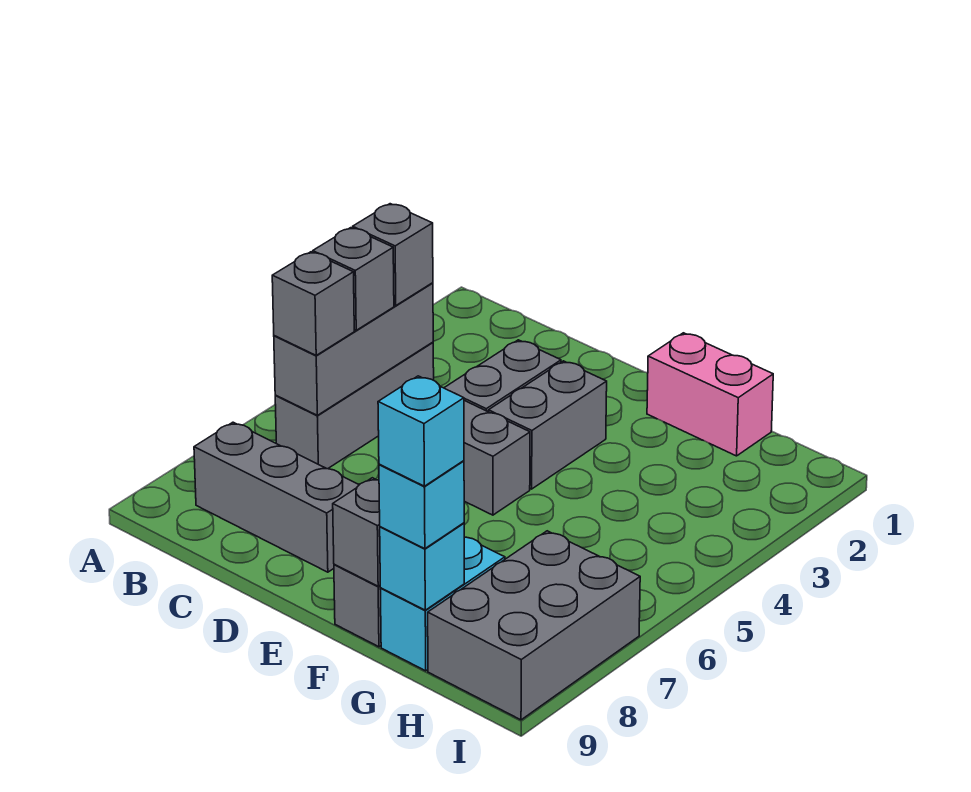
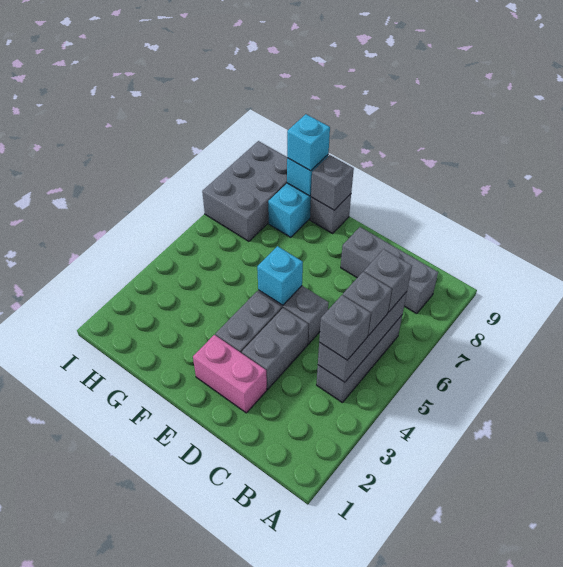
pink 1x2 brick [647,333,773,456] -> pink 1x2 brick moved to [193,335,267,413]
cyan 1x1 brick [378,376,464,486] -> cyan 1x1 brick moved to [257,246,303,305]

